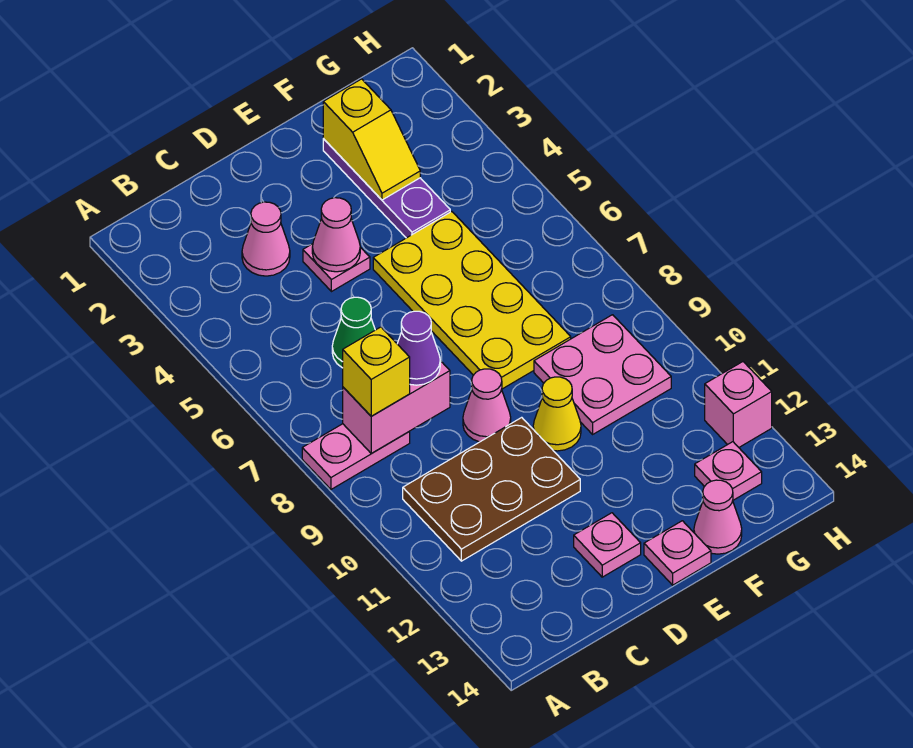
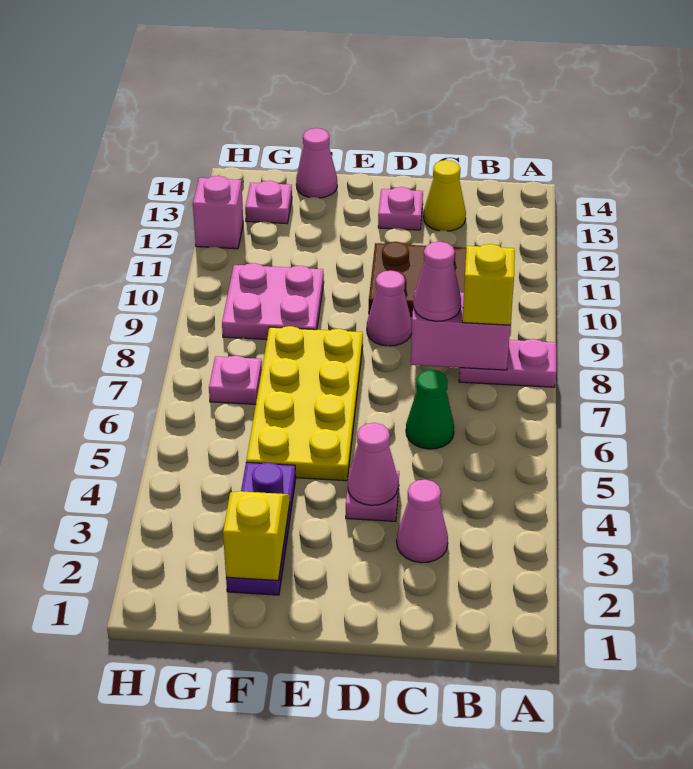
purple 1x1 cone [397,311,440,385] -> pink 1x1 cone [413,242,461,321]
yellow 1x1 cone [533,377,581,451] -> yellow 1x1 cone moved to [424,160,466,231]
pink 1x1 plate [644,521,711,585] -> pink 1x1 plate moved to [209,356,262,404]

